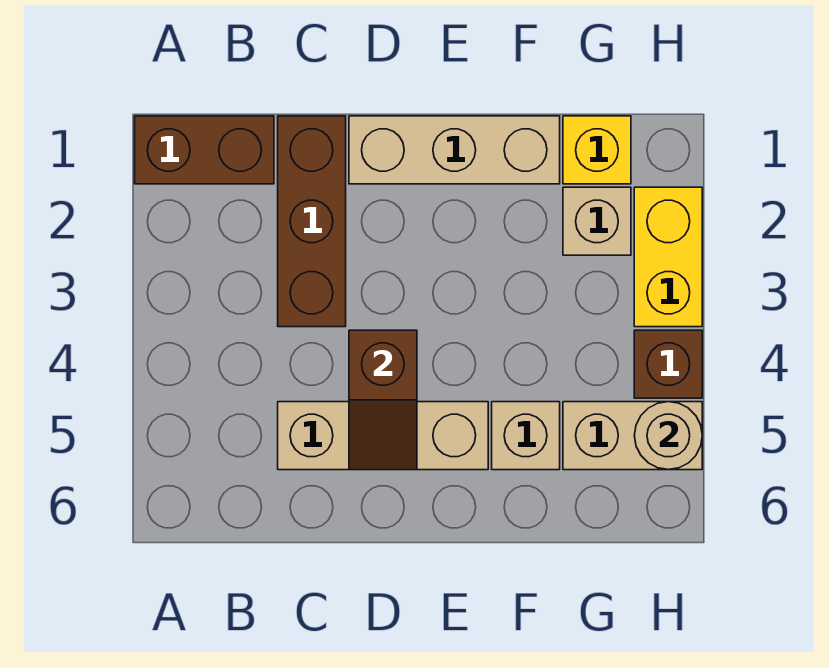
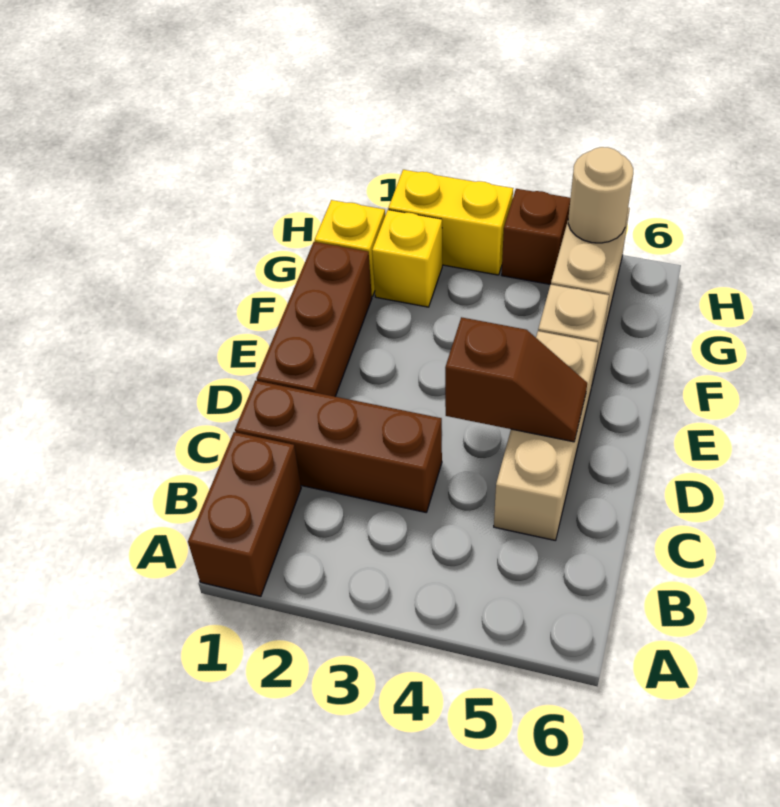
tan 1x3 brick [349,116,560,184] -> brown 1x3 brick [256,242,372,397]
tan 1x1 brick [563,187,631,255] -> yellow 1x1 brick [372,210,442,307]

